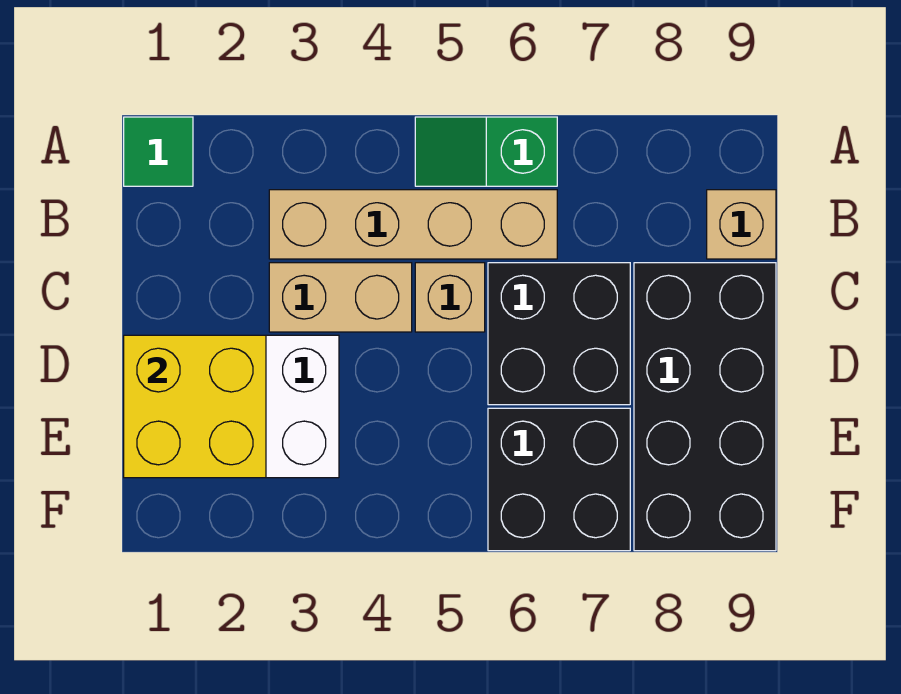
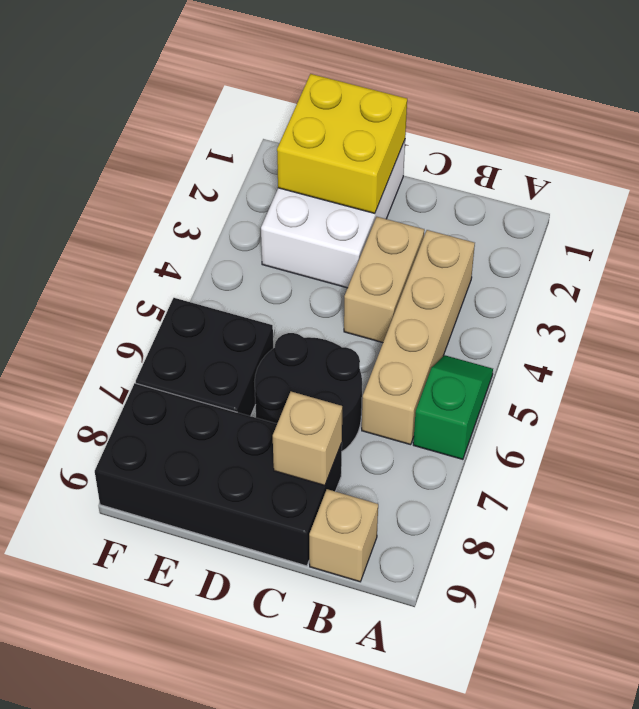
green 1x1 tile [124,117,193,186] -> none
tan 1x1 brick [415,263,485,332] -> tan 1x1 brick moved to [273,392,342,486]
black 2x2 brick [488,263,630,405] -> black 2x2 round brick [255,333,362,451]

